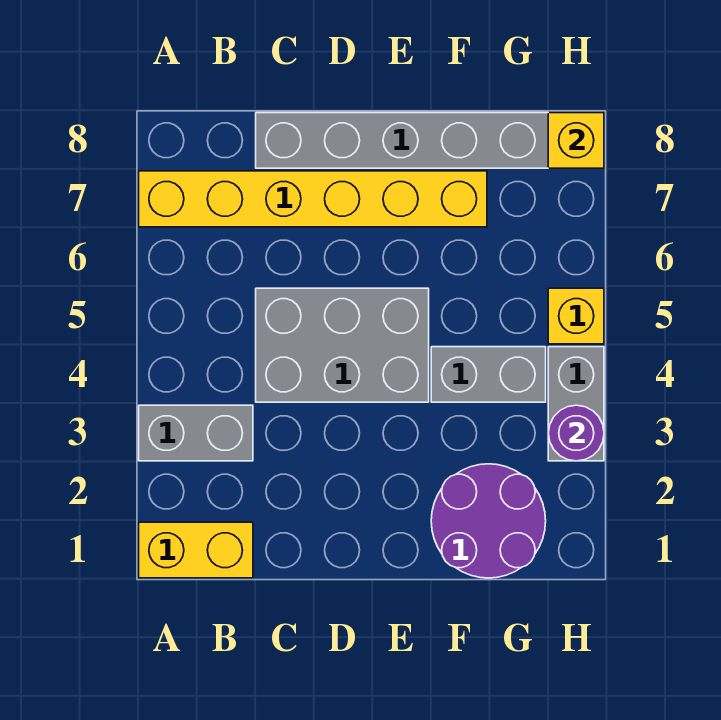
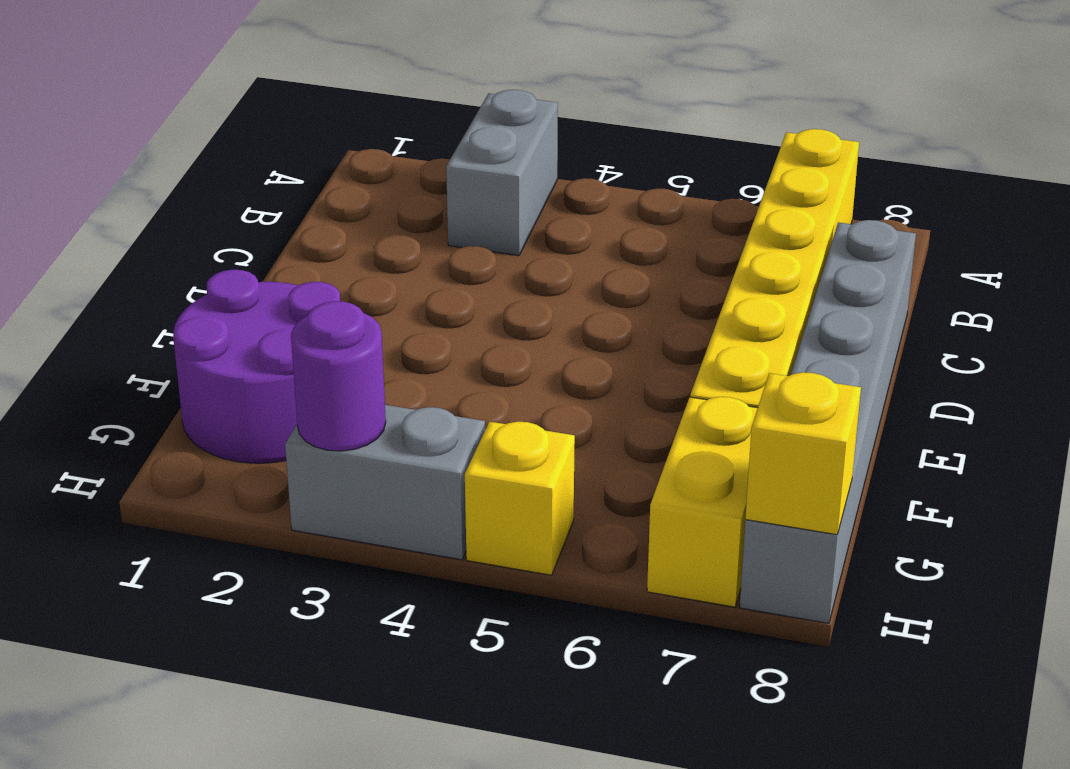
yellow 1x2 brick [139,522,253,578] -> yellow 1x2 brick moved to [647,397,758,607]
grey 2x3 brick [256,288,429,402] -> none
grey 1x2 brick [431,347,546,402] -> none

